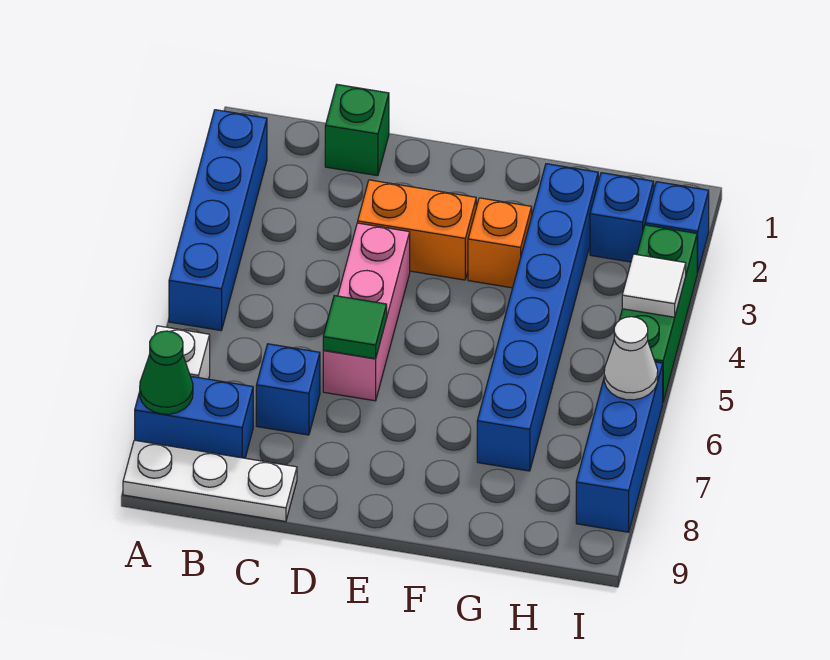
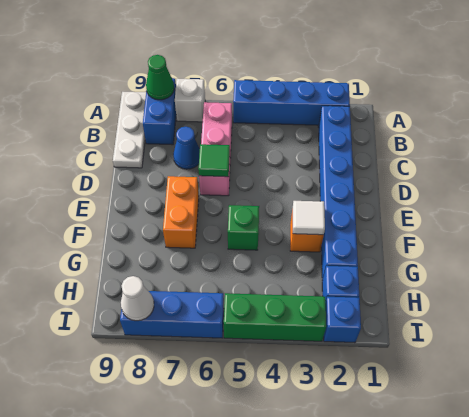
green 1x1 brick [325,85,389,176] -> green 1x1 brick moved to [228,205,259,250]
blue 1x1 brick [256,344,320,435] -> blue 1x1 cone [173,127,200,169]
orange 1x2 brick [358,180,476,280] -> orange 1x2 brick moved to [163,176,199,248]
pink 1x3 brick [323,223,410,401] -> pink 1x3 brick turned to [199,102,232,196]
blue 1x6 brick [477,164,598,471] -> blue 1x6 brick turned to [318,106,358,280]
white 1x1 tile [622,254,686,317] -> white 1x1 tile moved to [293,201,325,235]
white 1x1 cone [604,317,658,400] -> white 1x1 cone moved to [121,276,154,321]

